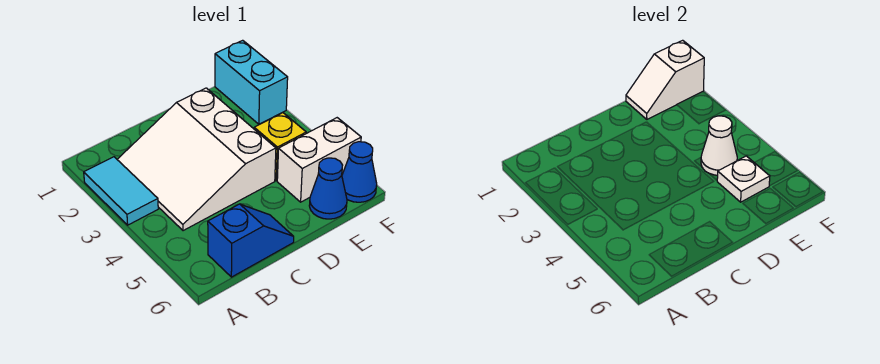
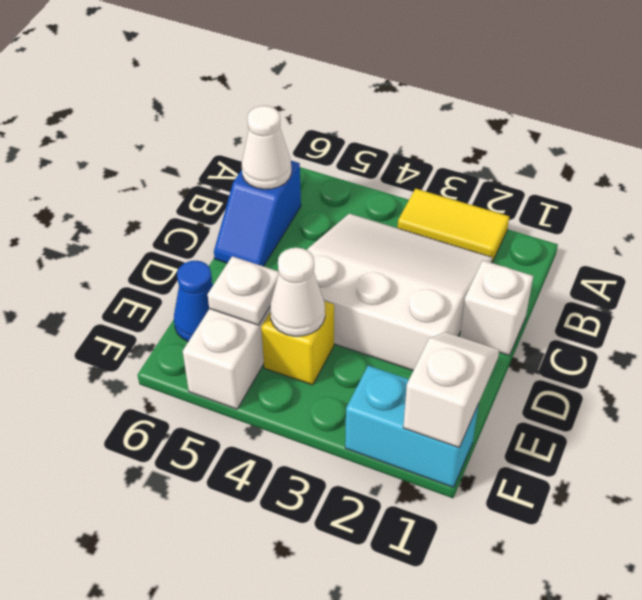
cyan 1x2 tile [84,157,158,225] -> yellow 1x2 tile [398,189,509,262]
none -> white 1x1 cone [242,106,292,189]
none -> white 1x1 brick [460,260,533,355]
blue 1x1 cone [342,142,377,202] -> none

